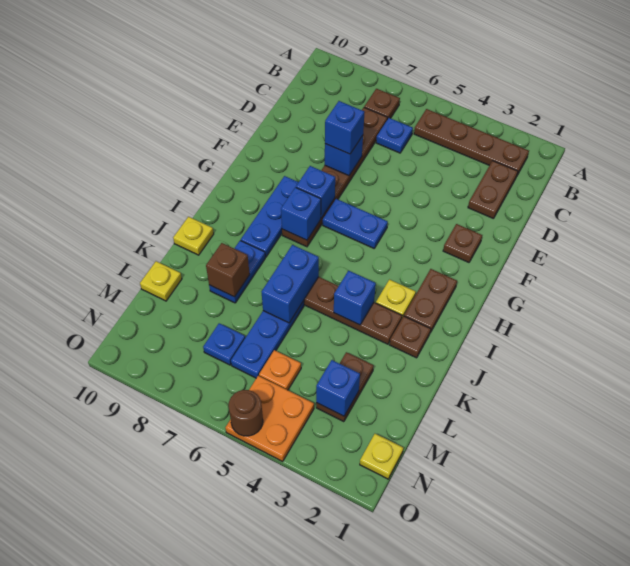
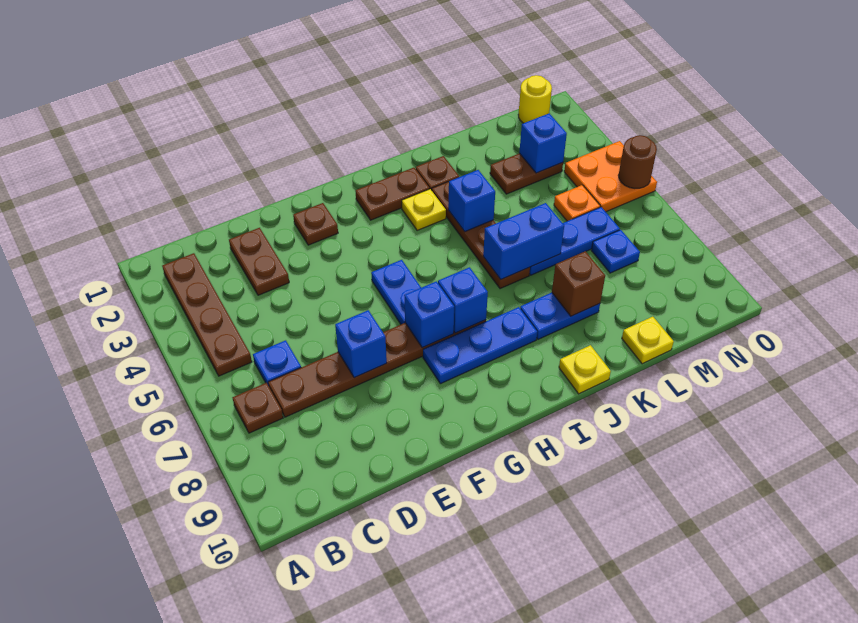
brown 1x2 plate [468,161,518,219] -> brown 1x2 plate turned to [229,228,289,295]
blue 1x1 brick [325,101,364,154] -> none
yellow 1x1 plate [360,434,403,479] -> yellow 1x1 round brick [518,75,552,123]

